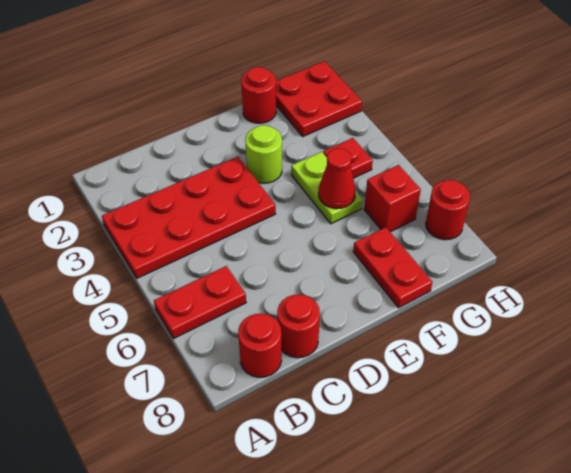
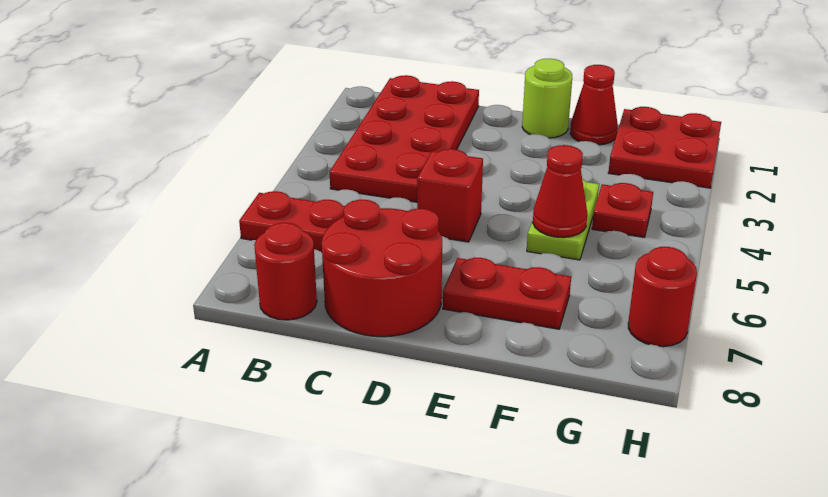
red 2x4 plate [102,157,276,278] -> red 2x4 plate turned to [330,75,479,202]
red 1x1 round brick [277,294,320,358] -> red 2x2 round brick [322,200,442,337]
lime 1x1 round brick [245,125,282,183] -> lime 1x1 round brick moved to [522,59,572,138]
red 1x1 round brick [241,67,276,123] -> red 1x1 cone [570,65,618,145]
red 1x2 plate [353,227,432,308] -> red 1x2 plate turned to [443,258,571,329]
red 1x1 brick [364,165,421,232] -> red 1x1 brick moved to [417,149,483,242]

